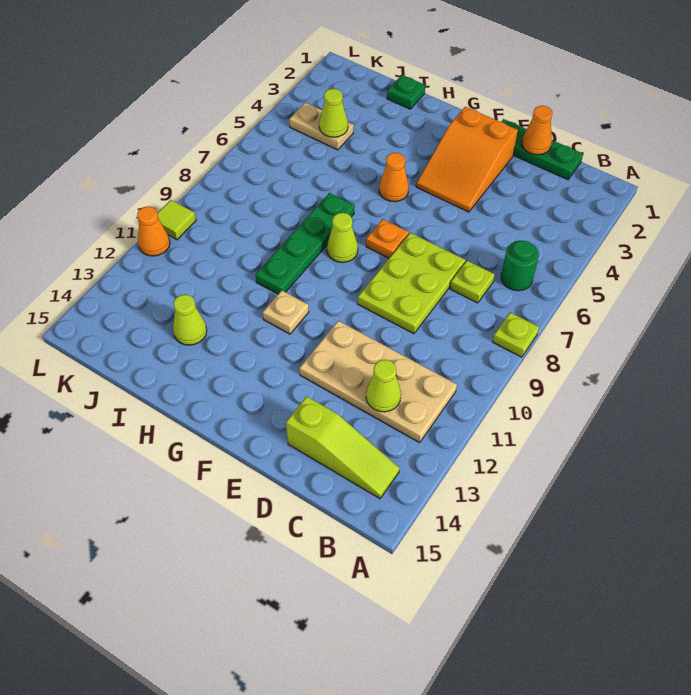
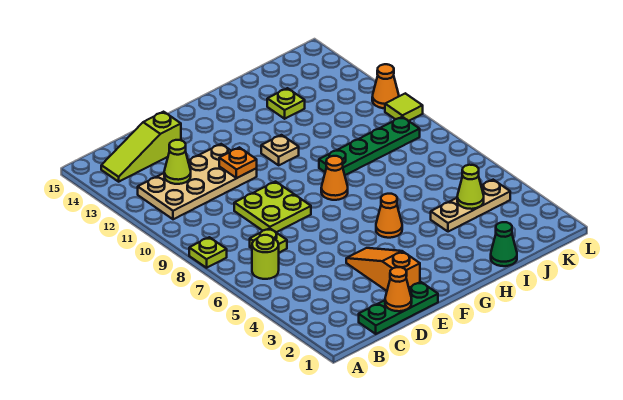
green 1x1 round brick [501,241,539,291] -> lime 1x1 round brick [252,235,279,279]
lime 2x3 plate [358,233,465,334] -> lime 2x2 plate [234,182,311,232]
orange 2x3 slope [416,107,518,212] -> orange 1x3 slope [346,248,420,291]
orange 1x1 plate [366,219,409,258] -> orange 1x1 plate moved to [219,147,257,178]
lime 1x1 cone [327,213,358,262] -> orange 1x1 cone [321,156,348,200]
green 1x4 plate [255,193,355,294] -> green 1x4 plate turned to [319,117,420,175]
green 1x1 plate [387,75,425,109] -> green 1x1 cone [491,222,517,266]
lime 1x1 cone [173,294,207,345] -> lime 1x1 plate [267,88,305,119]
tan 1x2 plate [289,103,354,150] -> tan 1x3 plate [431,180,510,232]

